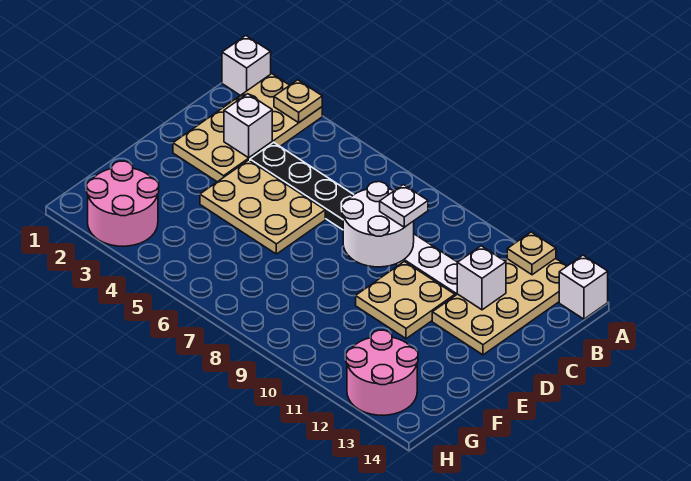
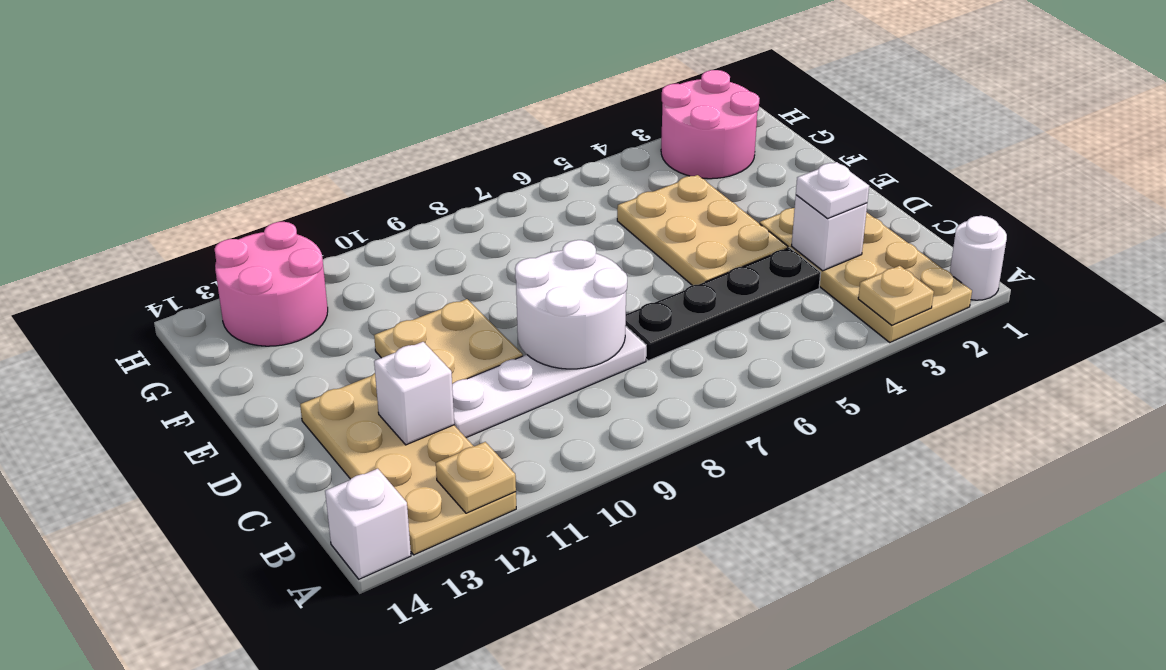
white 1x1 brick [222,36,271,95] -> white 1x1 round brick [950,216,1007,300]
white 1x1 plate [380,185,428,227] -> white 1x1 plate moved to [796,162,869,218]
tan 2x3 plate [200,160,325,254] -> tan 2x3 plate turned to [617,175,788,285]

